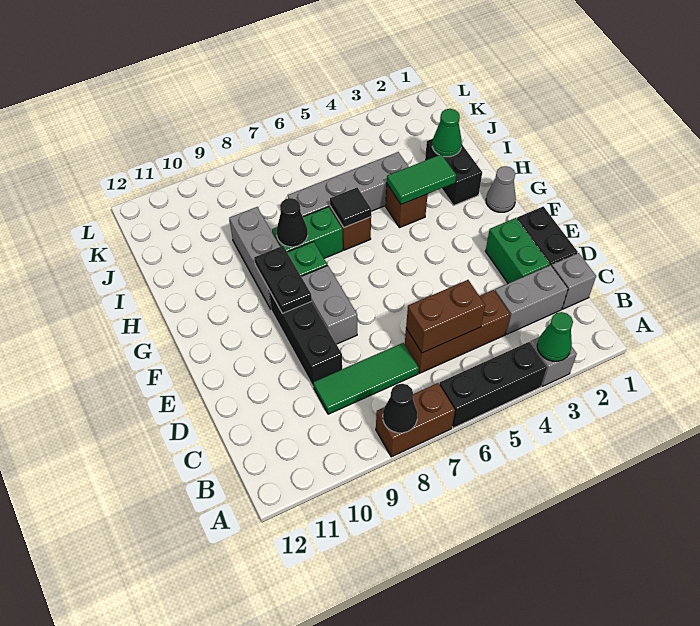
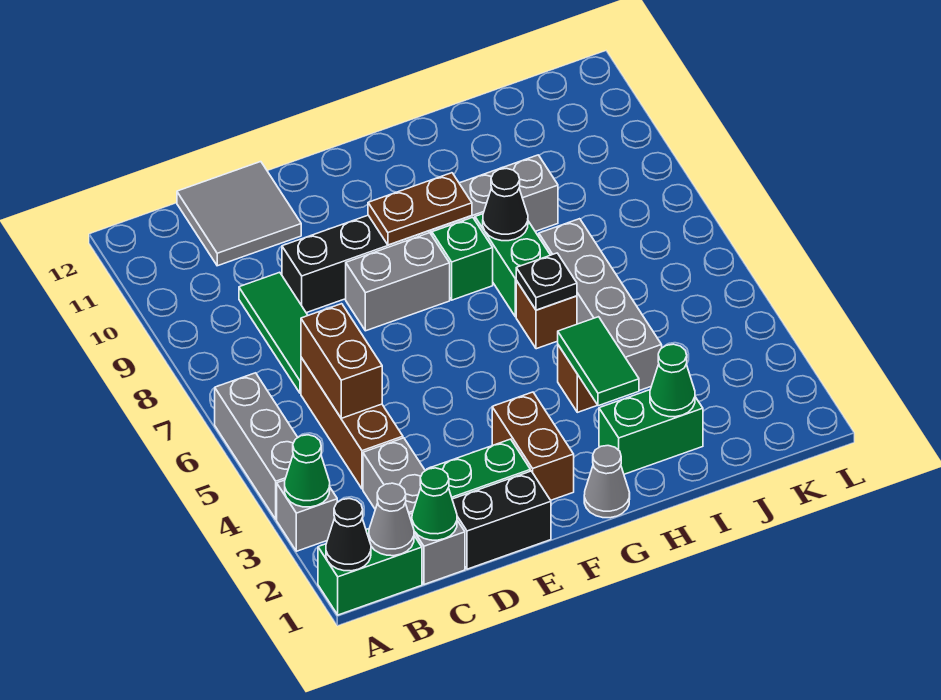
none -> green 1x2 brick [318,529,422,615]
black 1x3 brick [439,342,547,428] -> grey 1x3 brick [215,373,298,519]
brown 1x2 brick [376,383,455,457] -> brown 1x2 brick moved to [492,392,574,500]
black 1x1 cone [383,384,417,433] -> black 1x1 cone moved to [326,499,371,571]
none -> grey 1x1 cone [369,483,414,556]
none -> green 1x1 cone [412,468,457,540]
none -> grey 2x2 tile [177,162,301,266]
black 1x2 plate [254,246,312,314] -> brown 1x2 plate [368,173,472,245]
black 1x2 brick [425,139,482,205] -> green 1x2 brick [599,390,703,474]
black 1x1 tile [330,188,371,227] -> black 1x1 plate [516,253,577,310]

